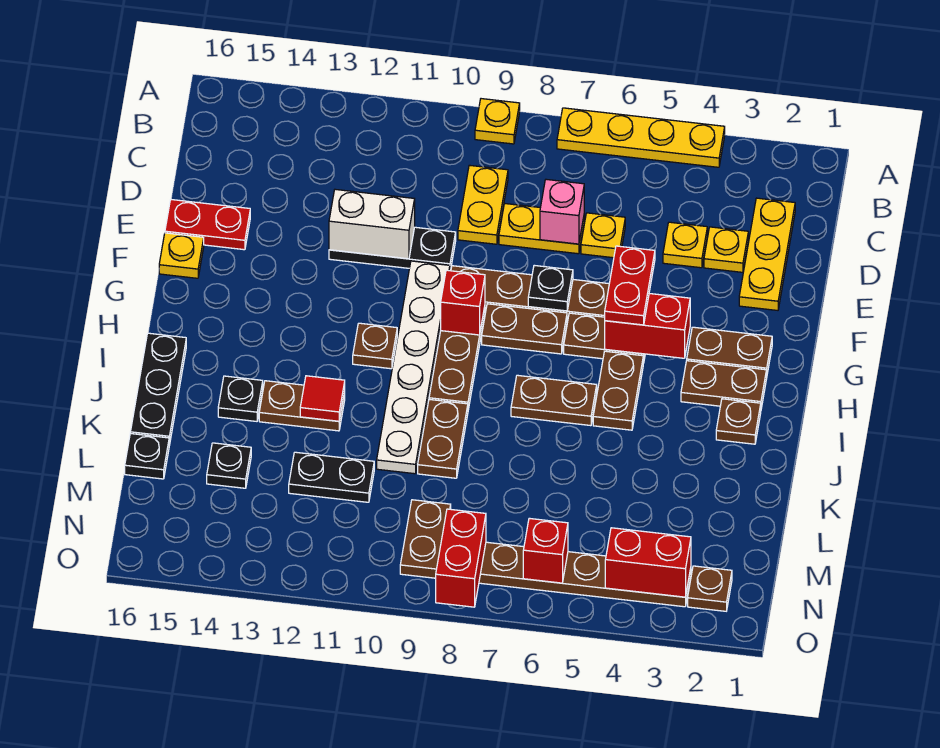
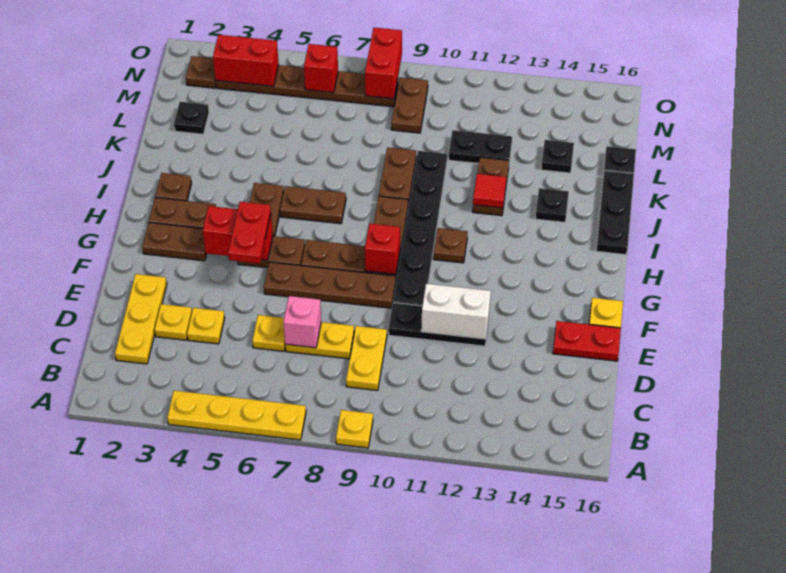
black 1x1 plate [528,265,573,311] -> black 1x1 plate moved to [174,102,209,134]
white 1x6 plate [377,261,450,474] -> black 1x6 plate [393,151,447,306]
brown 1x2 plate [259,381,345,431] -> brown 1x2 plate turned to [473,157,509,216]

